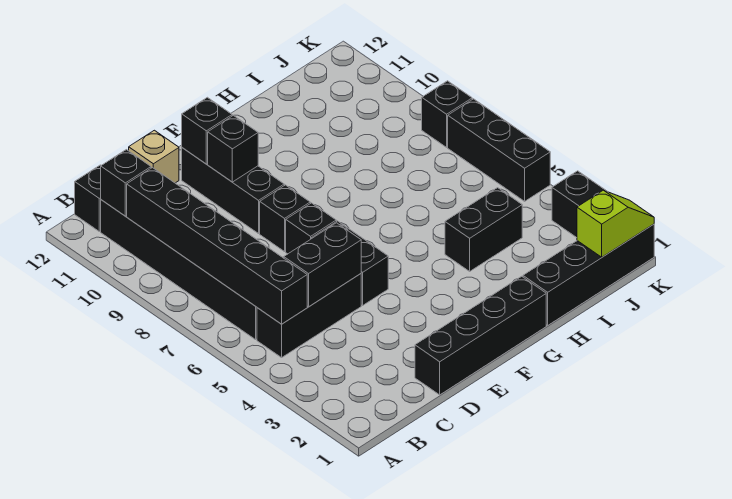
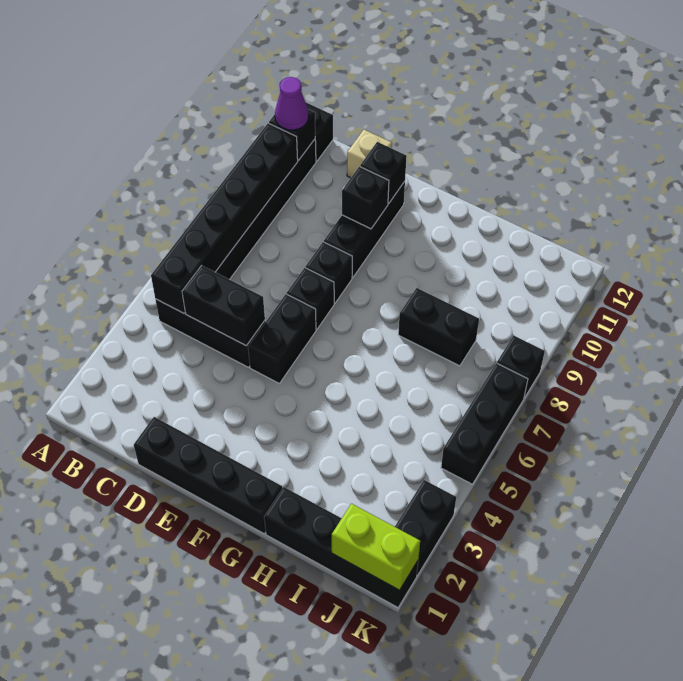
none -> purple 1x1 cone [275,77,309,130]
black 1x2 brick [445,188,522,271] -> black 1x2 brick moved to [398,288,479,366]
lime 1x2 slope [577,190,654,257] -> lime 1x2 brick [332,504,420,590]

